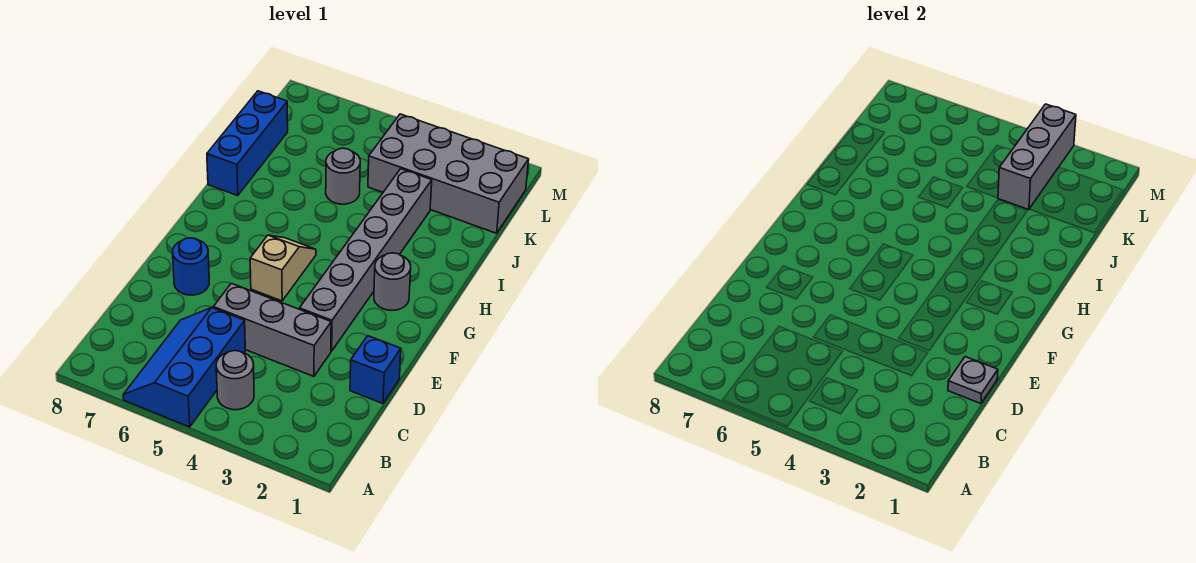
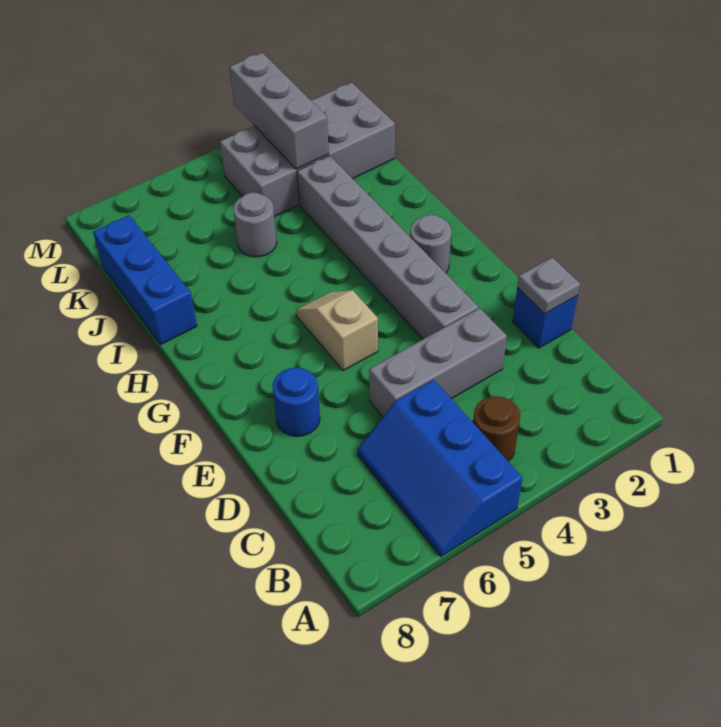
grey 1x1 round brick [216,351,254,410] -> brown 1x1 round brick [473,396,520,461]

